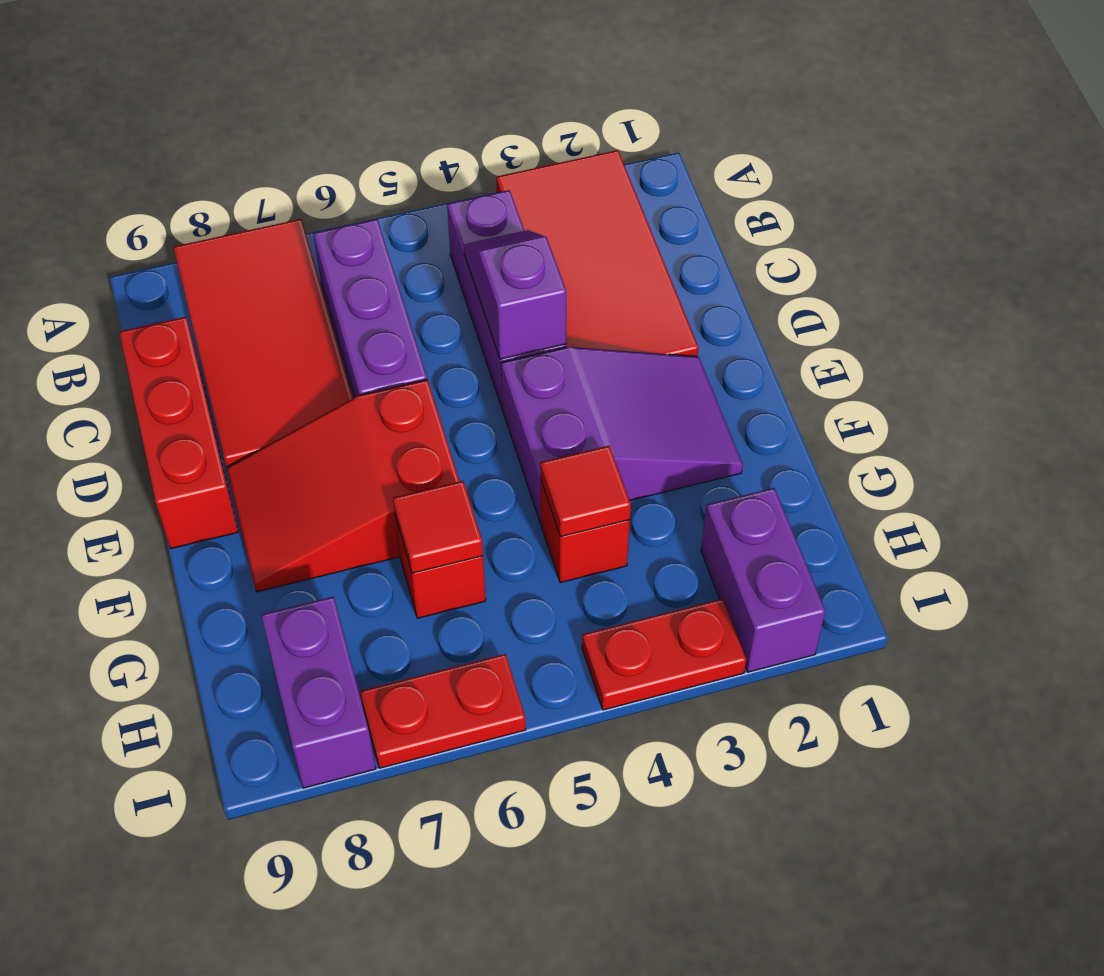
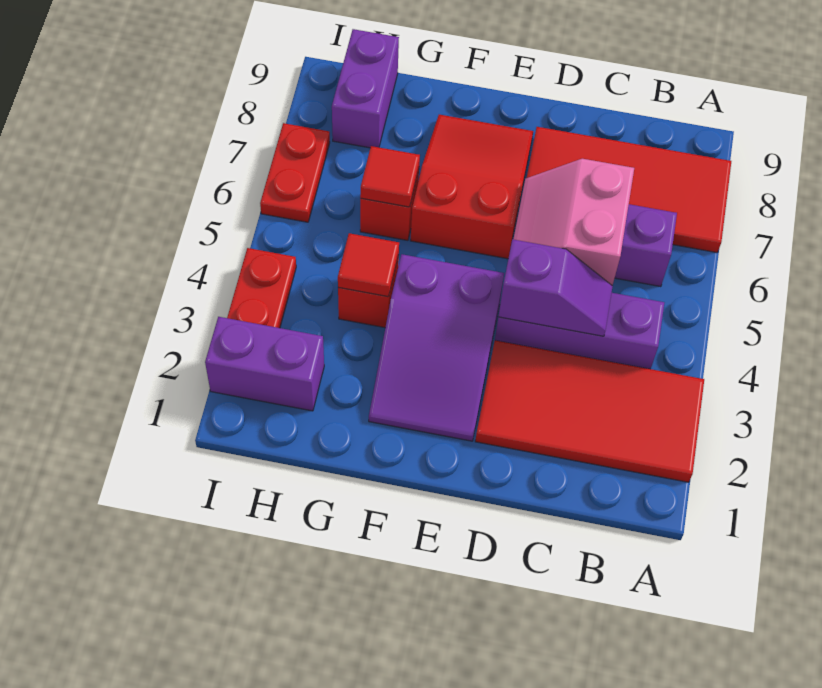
none -> pink 2x2 slope [513,159,634,286]
red 1x3 brick [119,317,238,549] -> none
purple 1x2 brick [261,597,376,788] -> purple 1x2 brick turned to [332,29,399,148]

